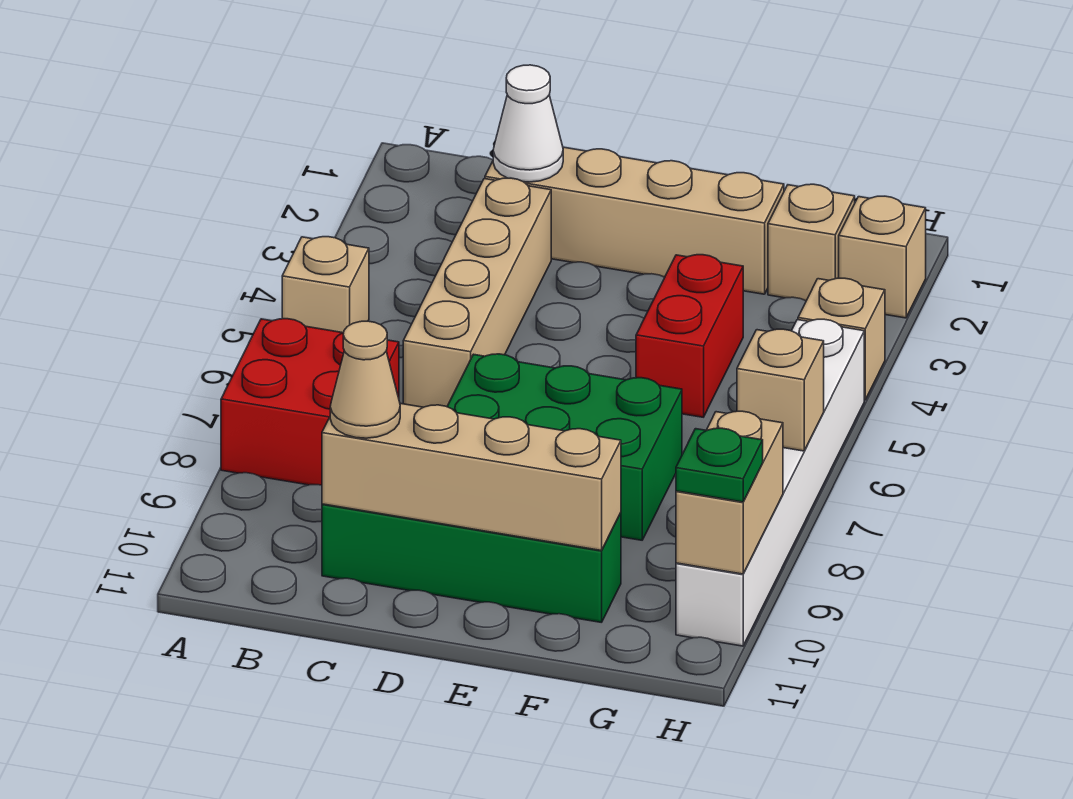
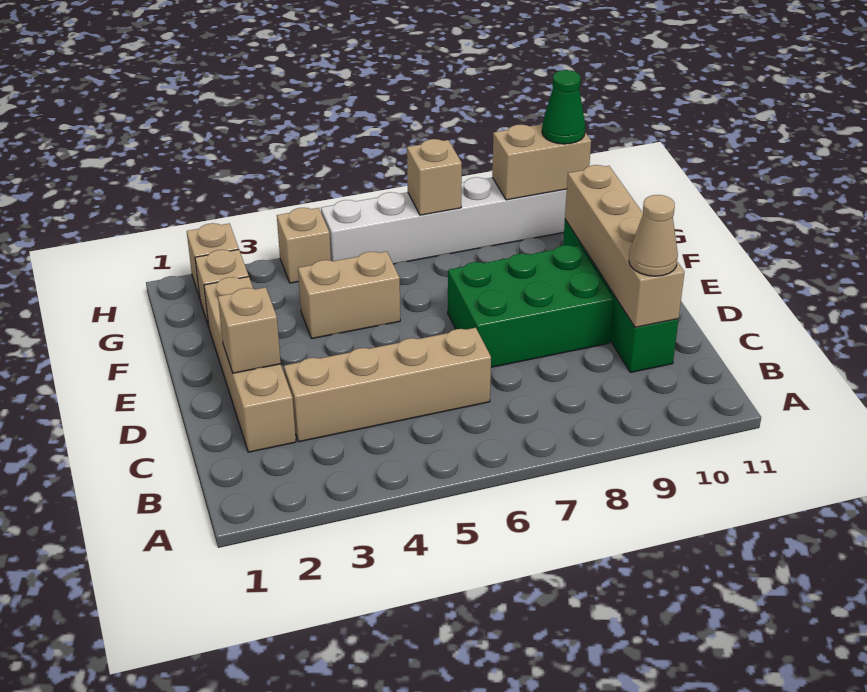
tan 1x1 brick [282,237,369,333] -> tan 1x1 brick moved to [218,287,281,373]
red 2x2 brick [221,319,399,485] -> none
white 1x1 cone [493,65,563,182] -> none
green 2x3 brick [447,354,682,540] -> green 2x3 brick turned to [448,245,614,367]
red 1x2 brick [636,255,743,417] -> tan 1x2 brick [298,251,400,338]
green 1x1 plate [676,428,763,502] -> green 1x1 cone [542,70,585,144]

